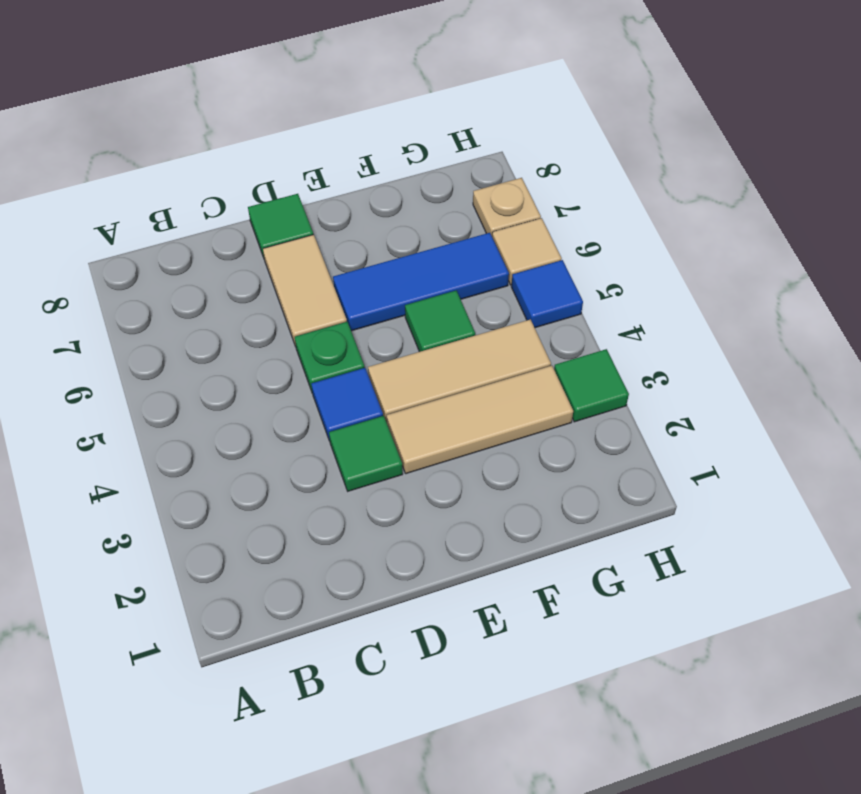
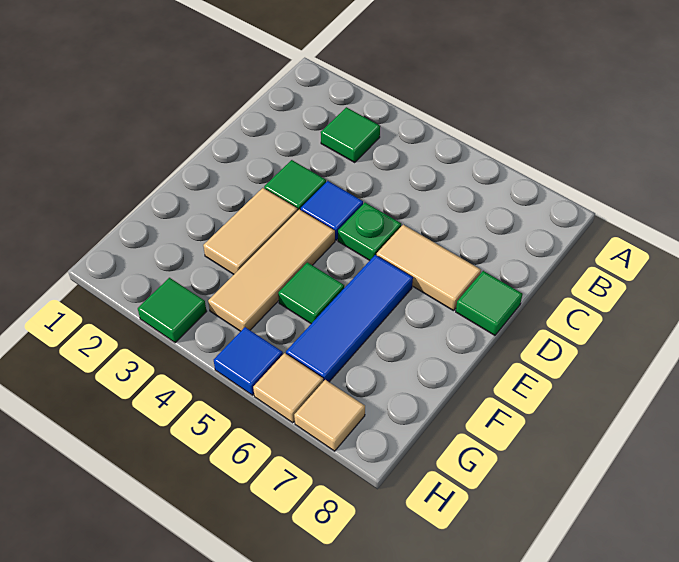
none -> green 1x1 tile [321,107,380,162]
tan 1x3 tile [387,366,573,474] -> tan 1x2 tile [203,188,298,274]
tan 1x1 plate [473,178,541,236] -> tan 1x1 tile [294,380,365,451]

